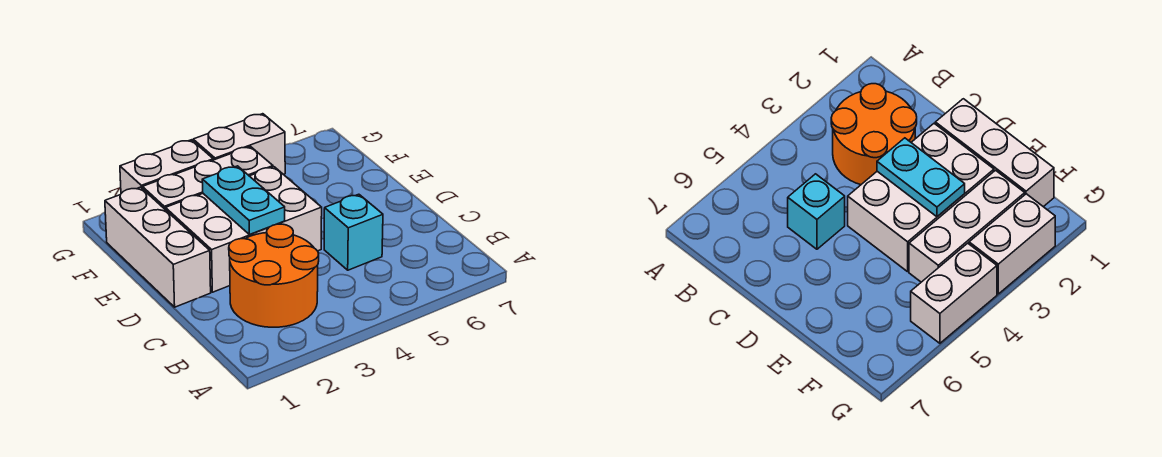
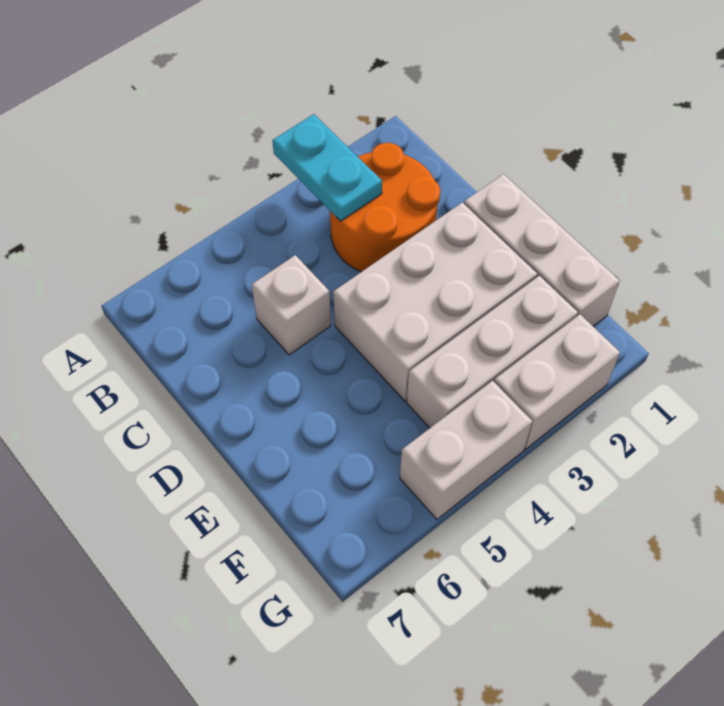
cyan 1x1 brick [324,194,383,270] -> white 1x1 brick [252,255,331,355]
cyan 1x2 plate [202,166,285,235] -> cyan 1x2 plate moved to [272,114,382,221]

